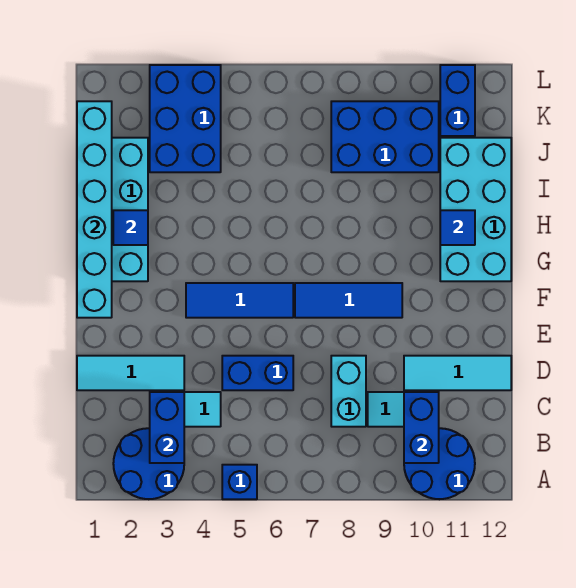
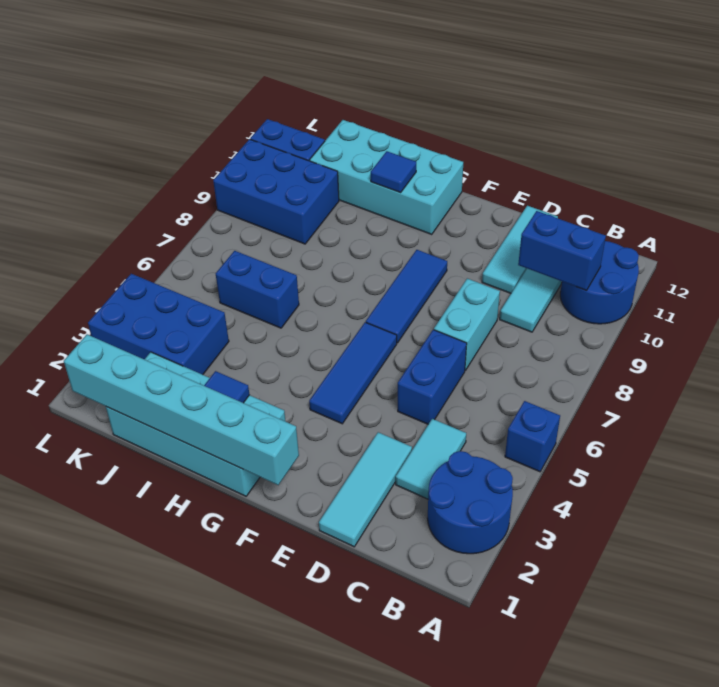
blue 1x2 brick [150,392,184,463] -> blue 1x2 brick moved to [216,251,299,328]
cyan 1x2 brick [331,356,366,427] -> cyan 1x2 brick turned to [434,278,500,371]
blue 2x3 brick [331,101,439,172] -> blue 2x3 brick turned to [213,139,339,244]

